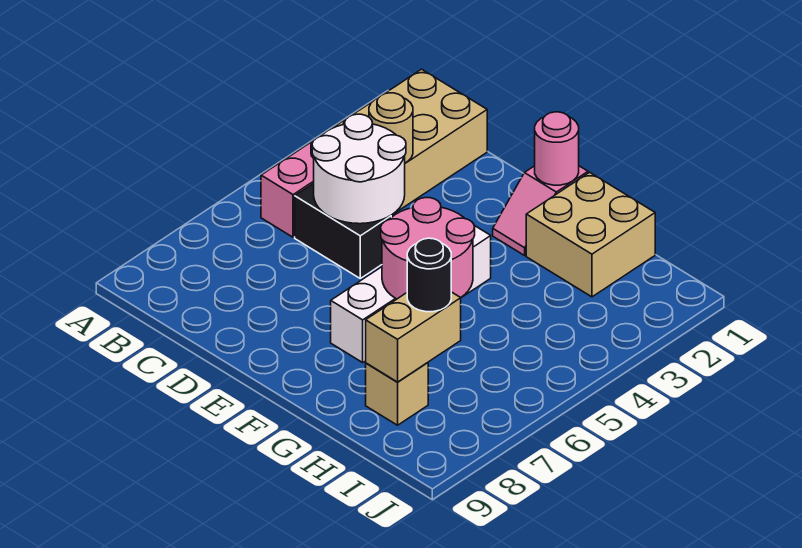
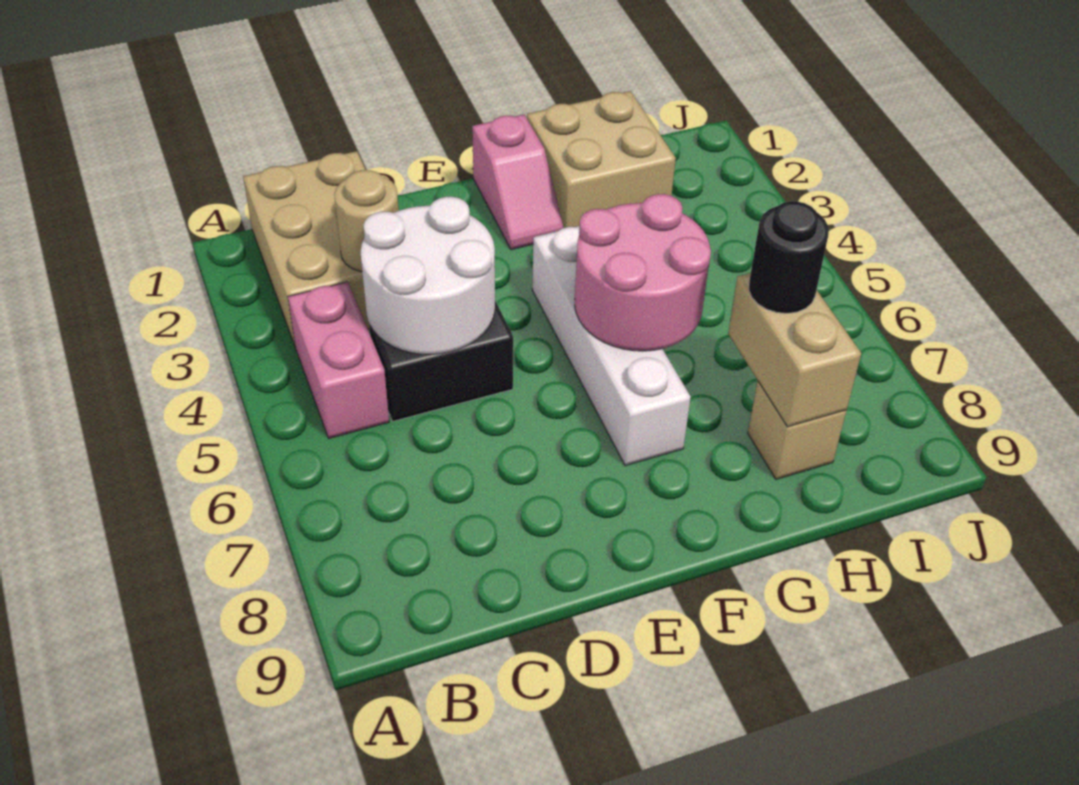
pink 1x1 round brick [535,112,579,185] -> none

